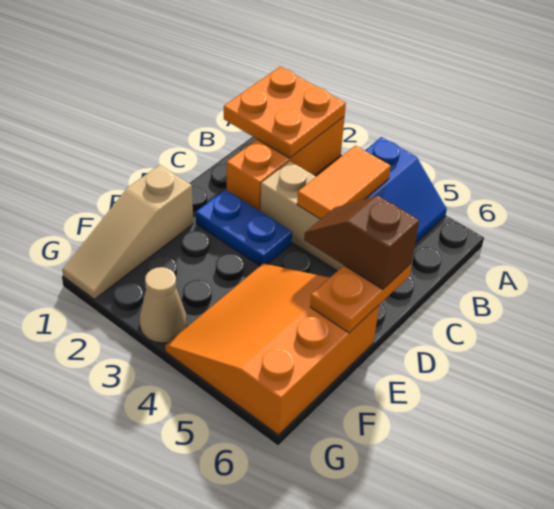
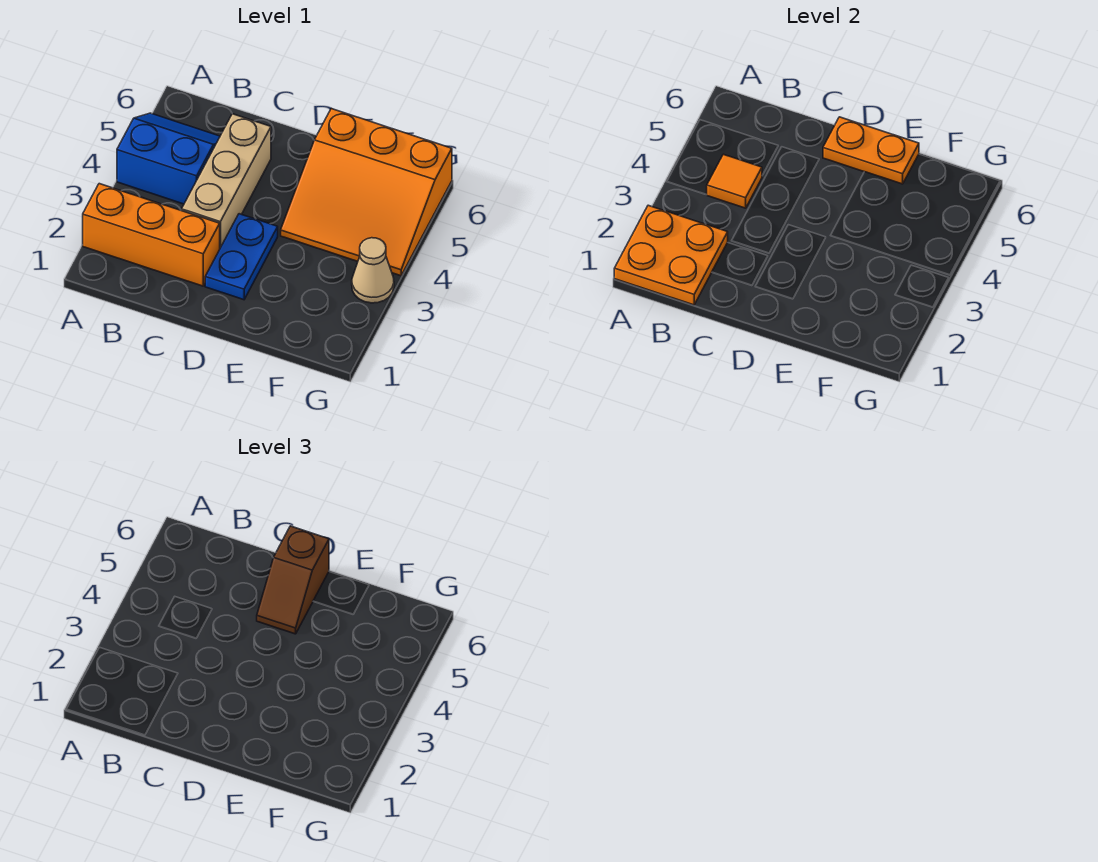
orange 1x2 tile [297,146,391,219] -> orange 1x1 tile [707,154,762,208]
tan 1x3 slope [62,165,193,299] -> none

